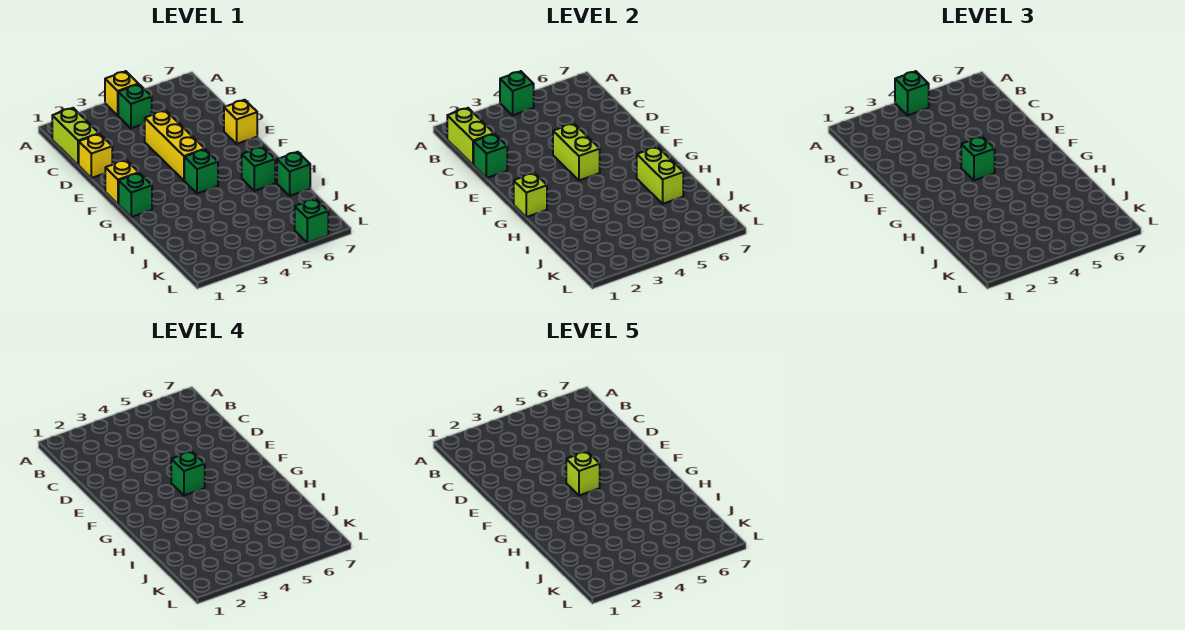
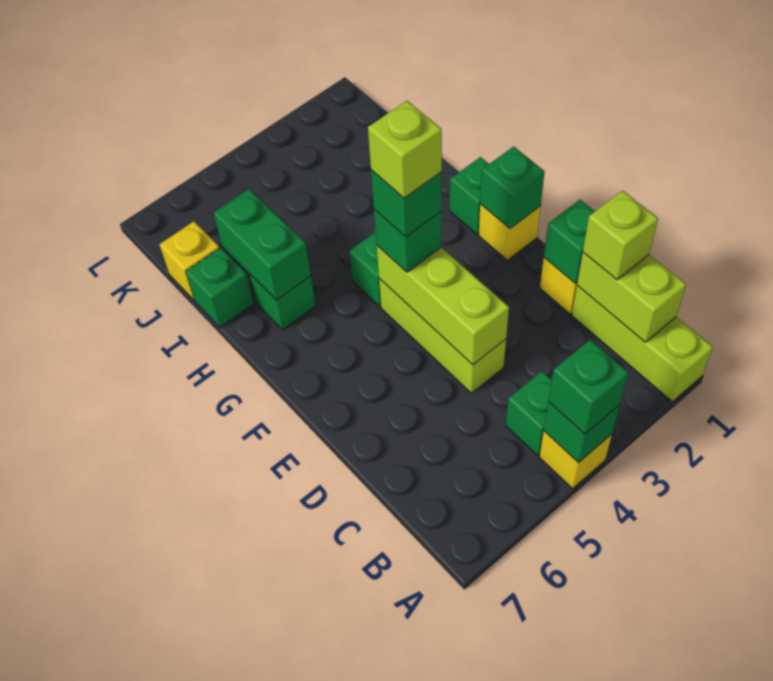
lime 1x2 brick [52,108,99,165] -> lime 1x3 brick [572,285,713,402]
yellow 1x3 brick [145,110,205,180] -> lime 1x3 brick [379,279,506,393]
lime 1x2 brick [553,123,600,180] -> lime 1x3 brick [377,246,509,365]
yellow 1x1 brick [224,100,257,144] -> yellow 1x1 brick moved to [159,221,219,300]
lime 1x1 brick [514,173,547,217] -> lime 1x1 brick moved to [583,191,658,280]
lime 1x2 brick [637,147,683,204] -> green 1x2 brick [214,189,311,300]
green 1x1 brick [295,199,328,243] -> green 1x1 brick moved to [480,147,545,228]

